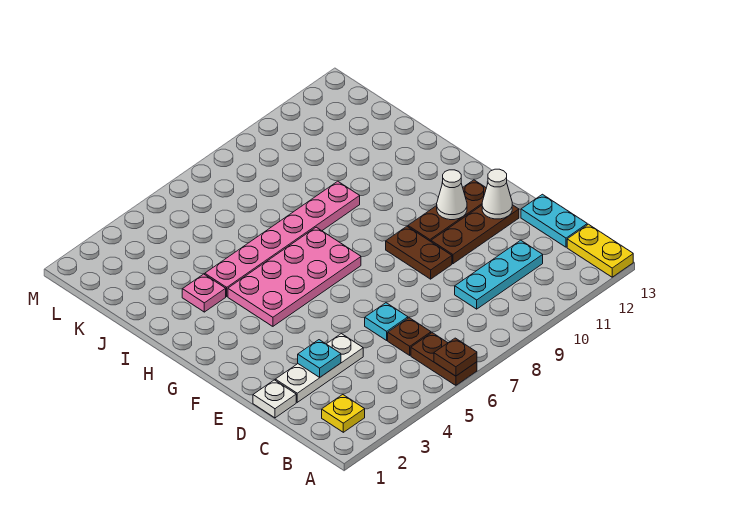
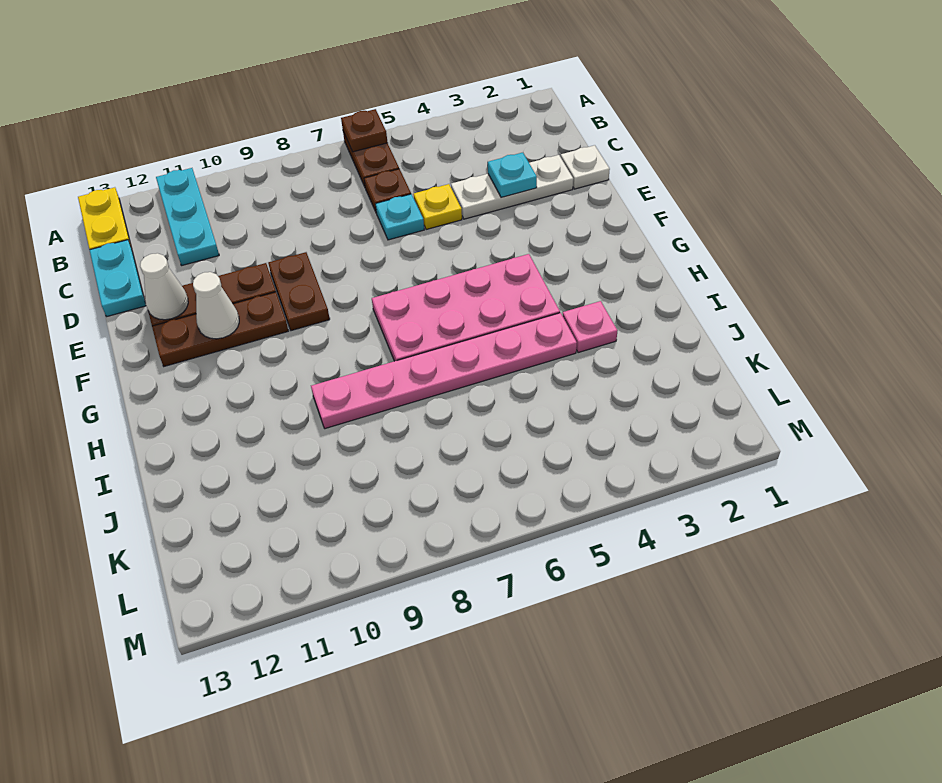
yellow 1x1 plate [322,395,365,432] -> yellow 1x1 plate moved to [413,184,462,230]
cyan 1x3 plate [455,240,543,309] -> cyan 1x3 plate turned to [156,168,219,266]

